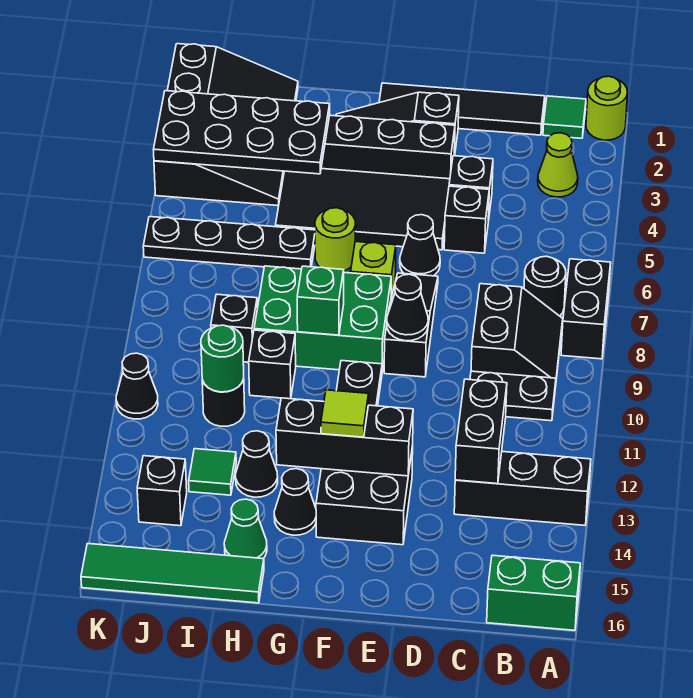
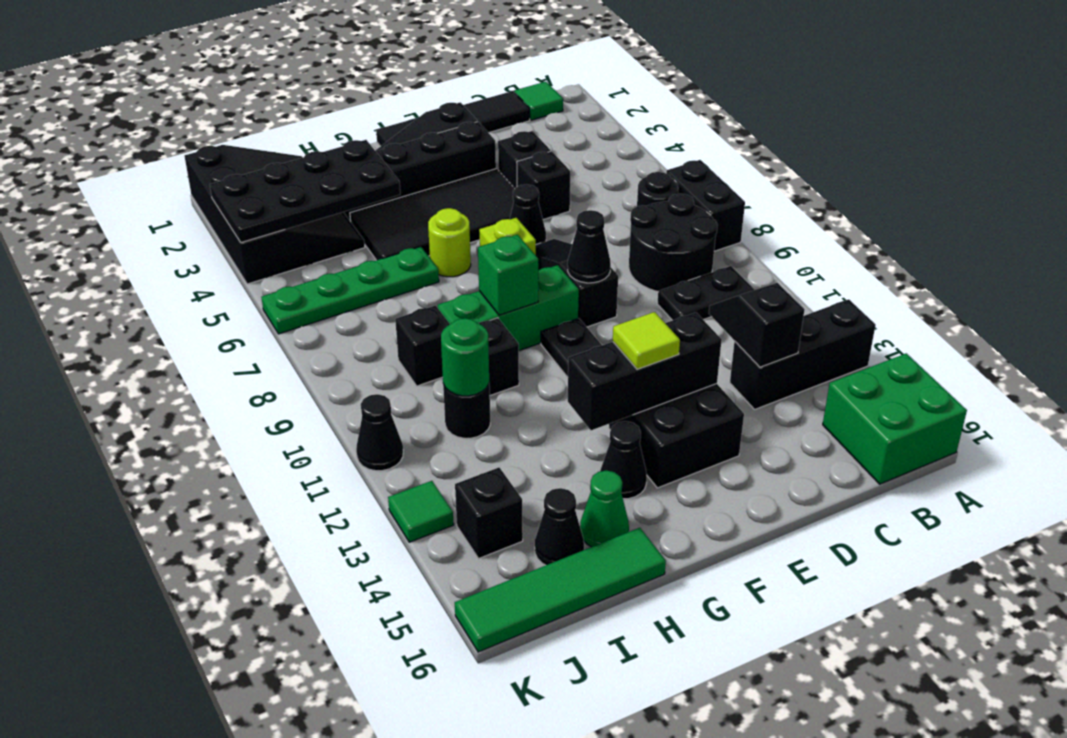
lime 1x1 round brick [586,76,627,140] -> none
green 1x2 brick [487,555,580,630] -> green 2x2 brick [823,353,967,484]
lime 1x1 cone [538,133,578,197] -> none
black 2x2 slope [471,284,563,388] -> black 2x2 round brick [629,194,718,291]
black 1x2 brick [455,379,507,484] -> black 1x2 slope [709,283,805,367]
green 2x3 brick [254,266,391,371] -> green 1x3 brick [437,265,579,351]
black 1x4 plate [143,217,315,269] -> green 1x4 plate [261,247,439,334]
black 1x1 cone [236,431,278,497] -> black 1x1 cone moved to [535,488,584,565]
green 1x1 tile [189,449,236,495] -> green 1x1 tile moved to [388,481,454,542]

